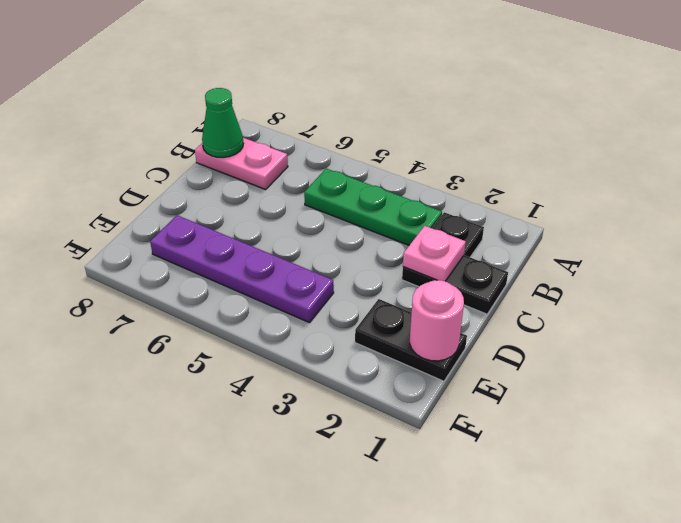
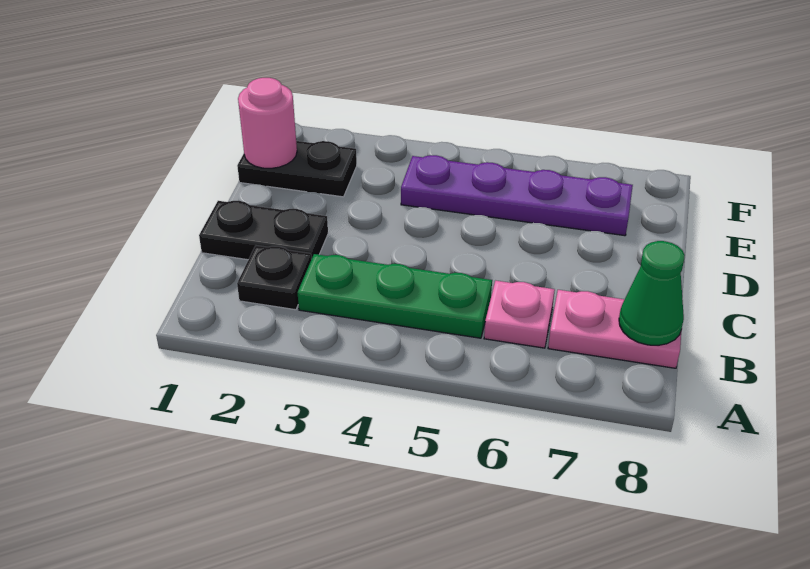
pink 1x1 plate [403,226,466,281] -> pink 1x1 plate moved to [484,281,555,348]

